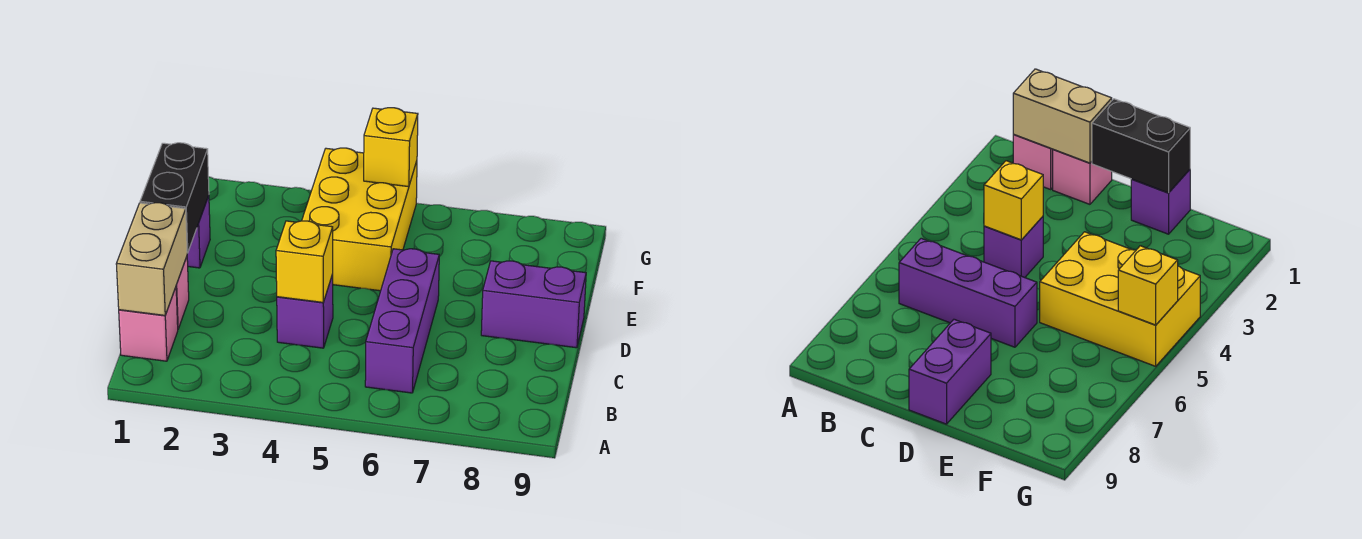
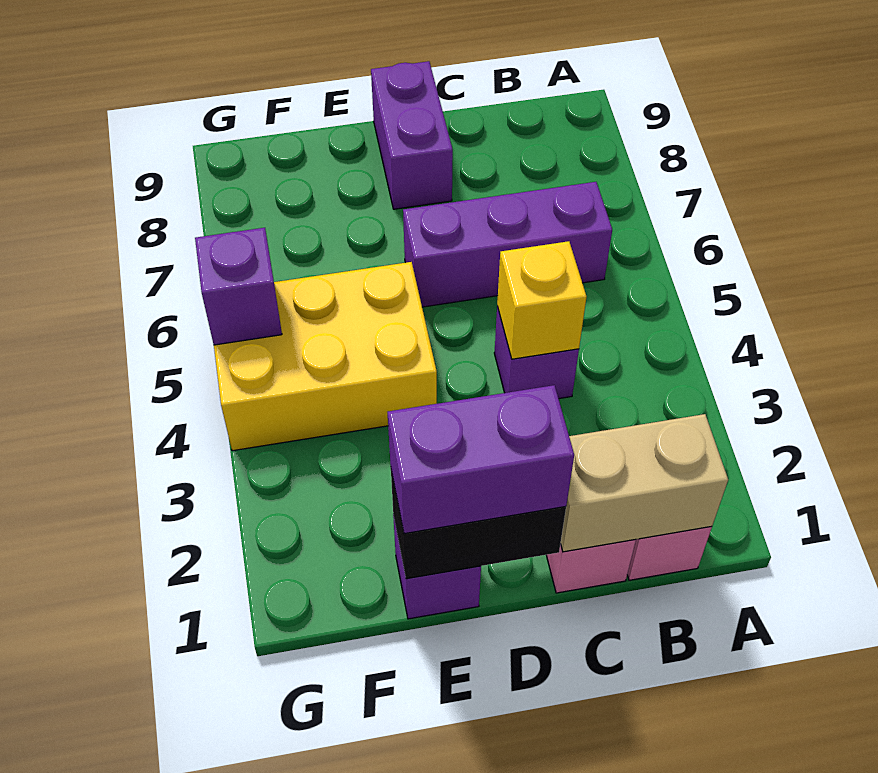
none -> purple 1x2 brick [388,385,574,534]
yellow 1x1 brick [364,108,418,187] -> purple 1x1 brick [195,228,282,345]

